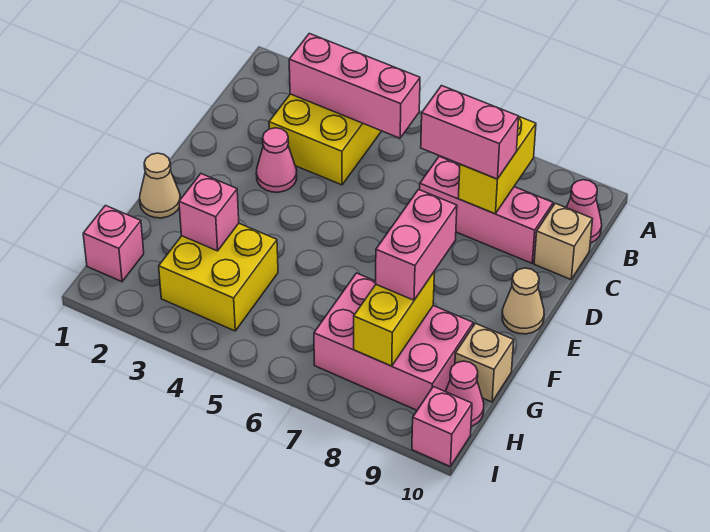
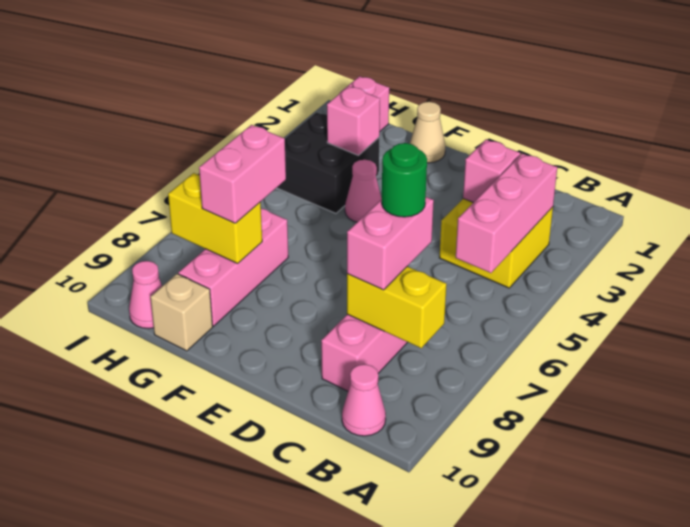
none -> green 1x1 round brick [381,143,427,217]
tan 1x1 brick [534,203,593,279] -> none
pink 1x1 cone [256,128,297,192] -> pink 1x1 cone moved to [345,160,382,222]
tan 1x1 cone [502,268,544,334] -> none
pink 1x2 brick [376,190,457,300] -> pink 1x2 brick turned to [199,125,286,223]
yellow 2x2 brick [159,223,278,331] -> black 2x2 brick [277,112,379,213]
pink 2x3 brick [314,273,473,410] -> pink 1x3 brick [178,208,288,326]
pink 1x1 brick [412,387,472,466] -> pink 1x1 brick moved to [463,140,520,203]

